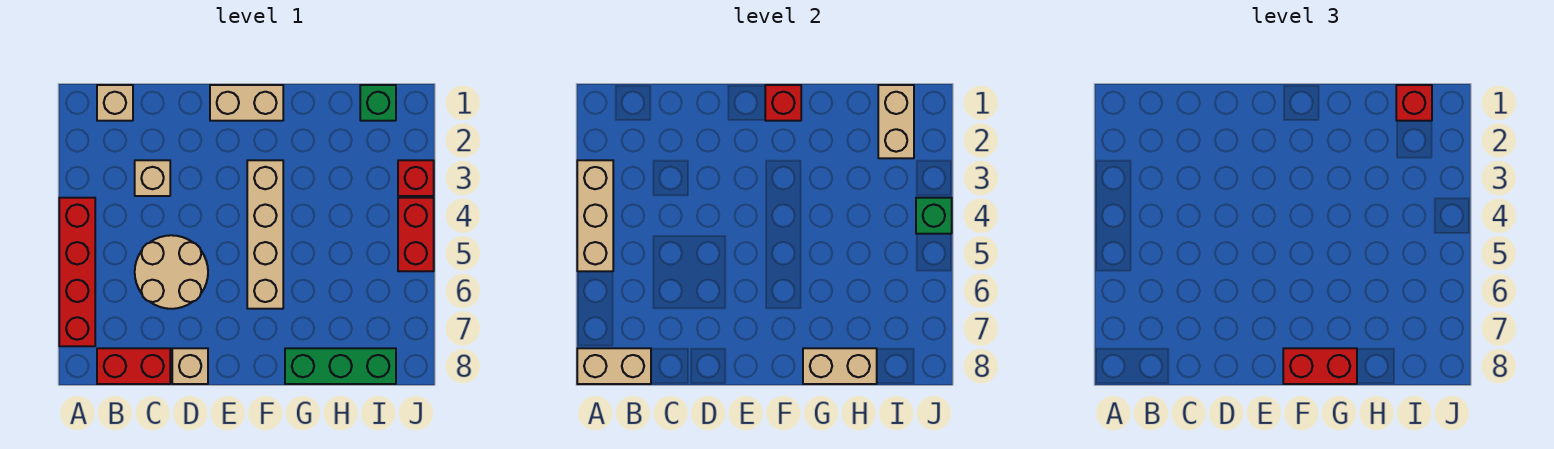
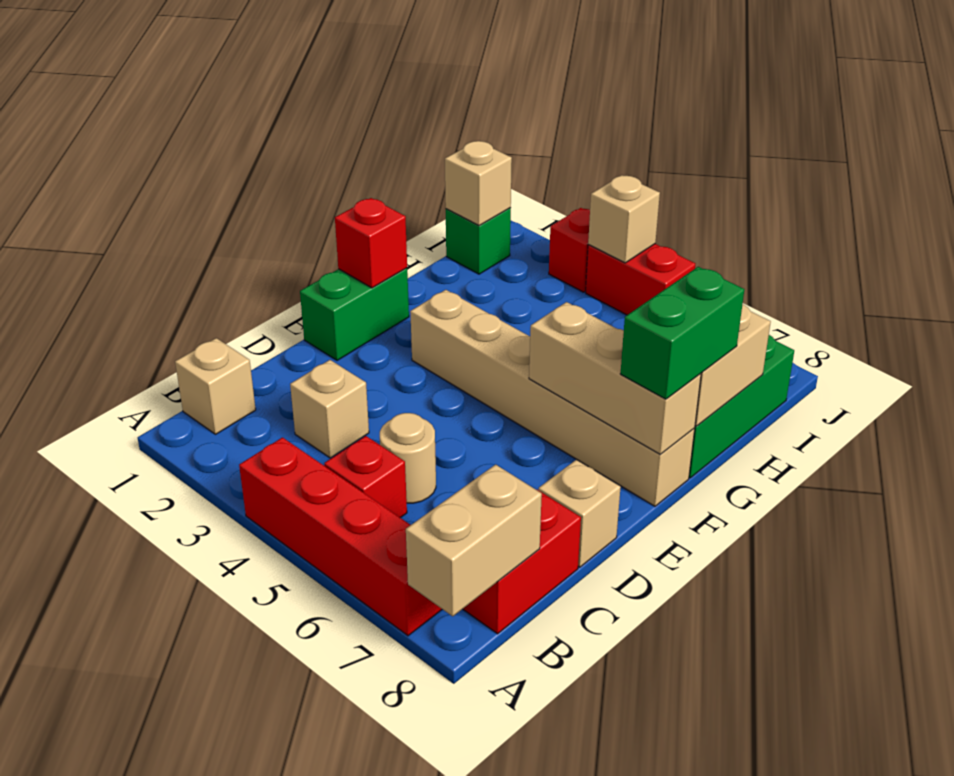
tan 1x3 brick [577,160,613,271] -> tan 1x3 brick moved to [529,302,701,455]
tan 2x2 round brick [135,235,208,309] -> tan 1x1 round brick [380,413,436,503]
tan 1x2 brick [210,85,283,121] -> green 1x2 brick [300,268,409,361]
tan 1x4 brick [247,160,283,309] -> tan 1x6 brick [410,290,695,506]
red 1x2 brick [1283,348,1357,384] -> green 1x2 brick [620,267,744,399]
tan 1x2 brick [878,85,914,158] -> tan 1x1 brick [445,141,512,226]
red 1x1 brick [1396,85,1432,121] -> red 1x1 brick moved to [324,436,407,518]
green 1x1 brick [916,198,952,234] -> tan 1x1 brick [588,175,660,263]

